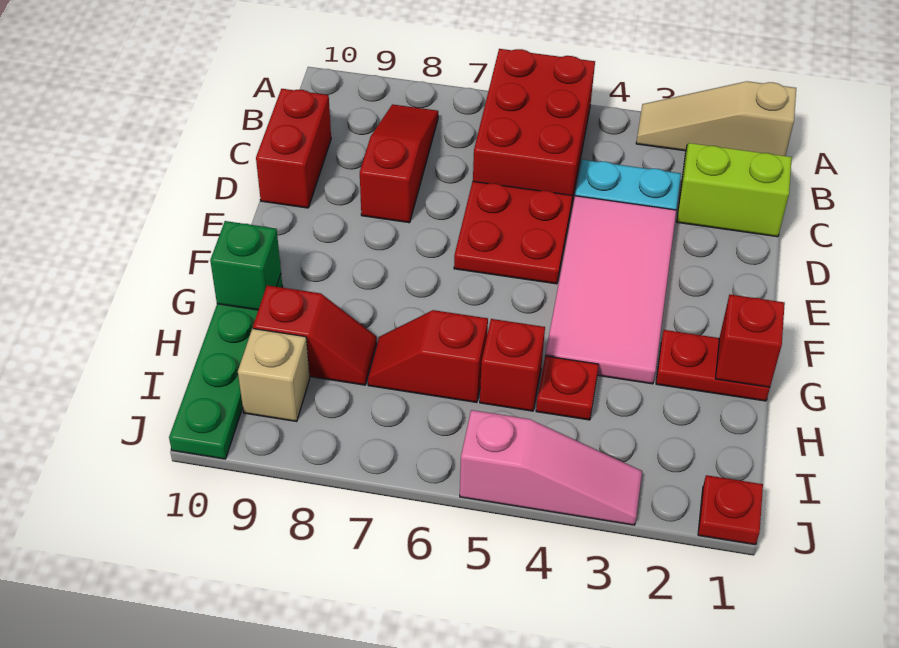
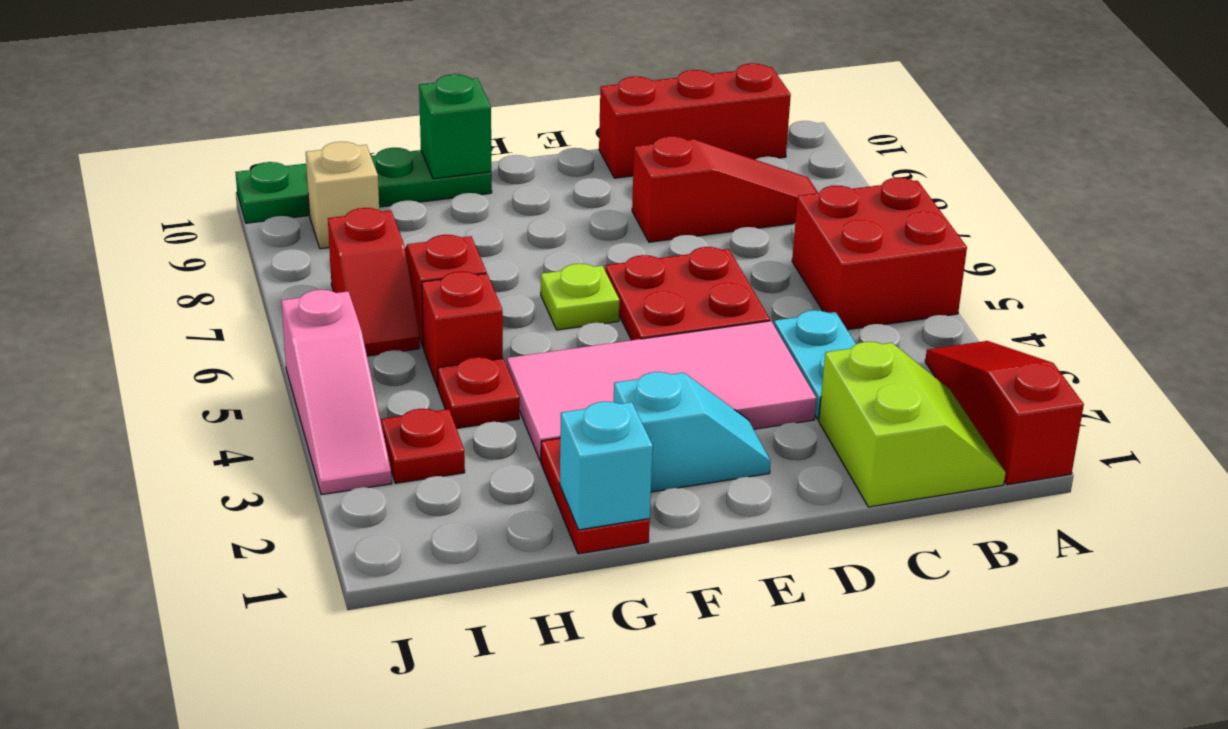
tan 1x3 slope [636,81,796,156] -> red 1x3 slope [925,341,1084,485]
red 2x3 brick [473,49,595,206] -> red 2x2 brick [792,178,967,330]
red 1x2 brick [256,89,331,208] -> red 1x3 brick [599,63,791,178]
none -> cyan 1x2 slope [614,372,771,492]
none -> lime 1x1 plate [541,264,619,330]
red 1x1 brick [715,295,785,387] -> cyan 1x1 brick [560,401,653,530]
red 1x2 slope [253,285,377,385] -> red 1x2 slope moved to [328,208,420,356]
red 1x1 plate [698,475,763,545] -> red 1x1 plate moved to [381,409,465,483]

